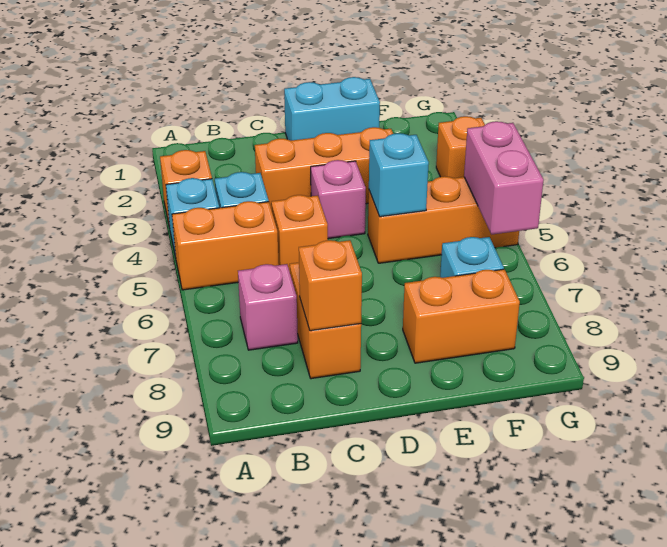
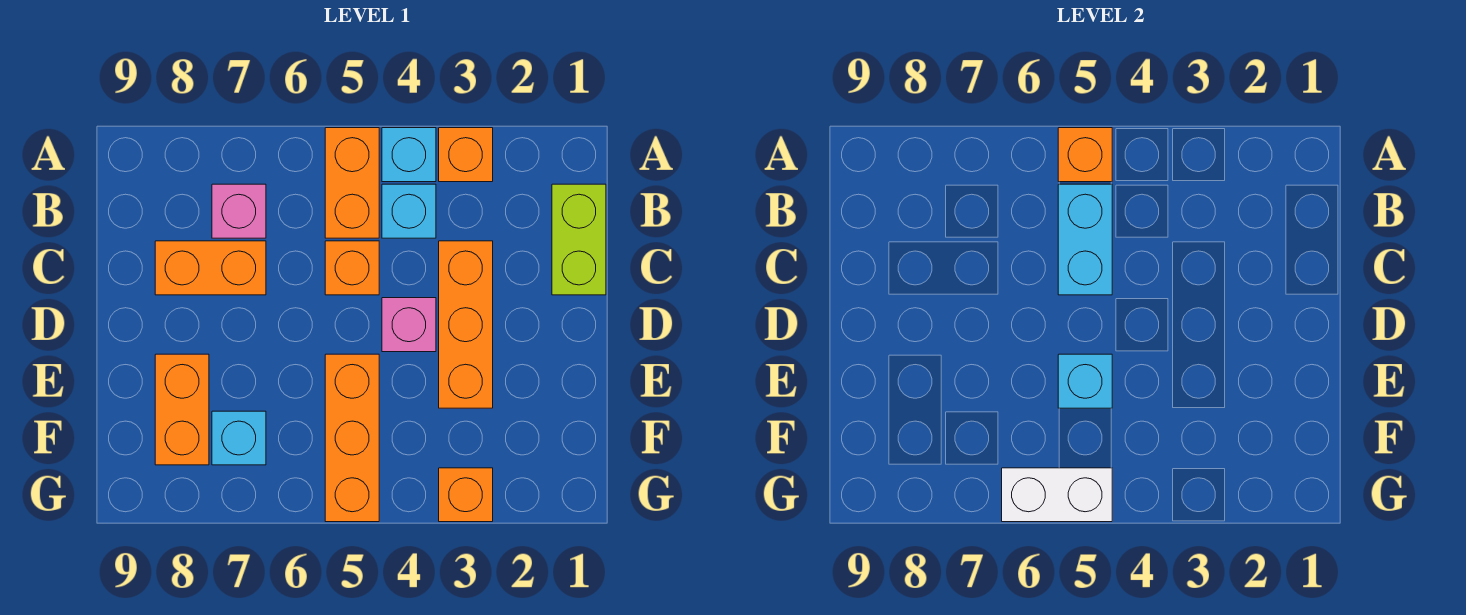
none -> lime 1x2 brick [552,184,606,295]
orange 1x1 brick [299,240,362,331] -> orange 1x1 brick moved to [1058,128,1112,182]
cyan 1x2 brick [284,77,380,141] -> cyan 1x2 brick moved to [1058,184,1112,295]
pink 1x2 brick [464,121,544,235] -> white 1x2 brick [1002,468,1112,522]

